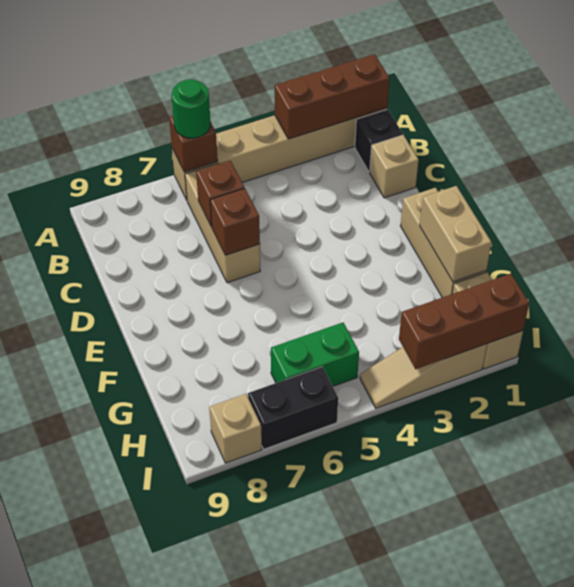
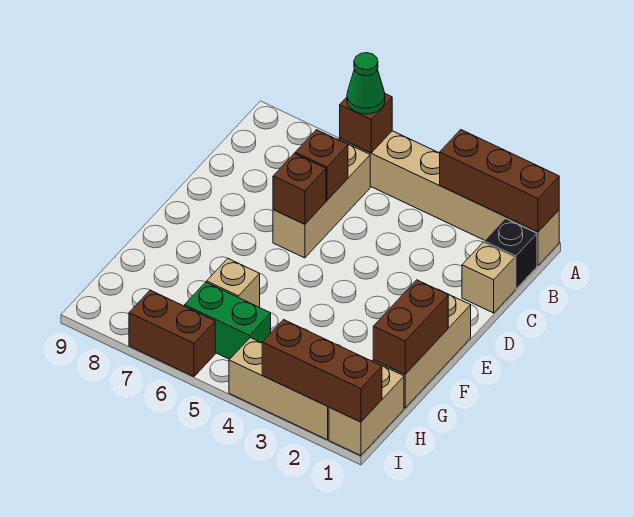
green 1x1 round brick [172,79,211,138] -> green 1x1 cone [347,53,385,114]
tan 1x2 brick [420,186,492,282] -> brown 1x2 brick [373,280,448,374]
tan 1x3 slope [360,344,487,408] -> tan 1x3 brick [229,338,329,440]
black 1x2 brick [248,367,338,449] -> brown 1x2 brick [129,290,215,377]
tan 1x1 brick [209,394,262,463] -> tan 1x1 brick moved to [207,259,260,307]

